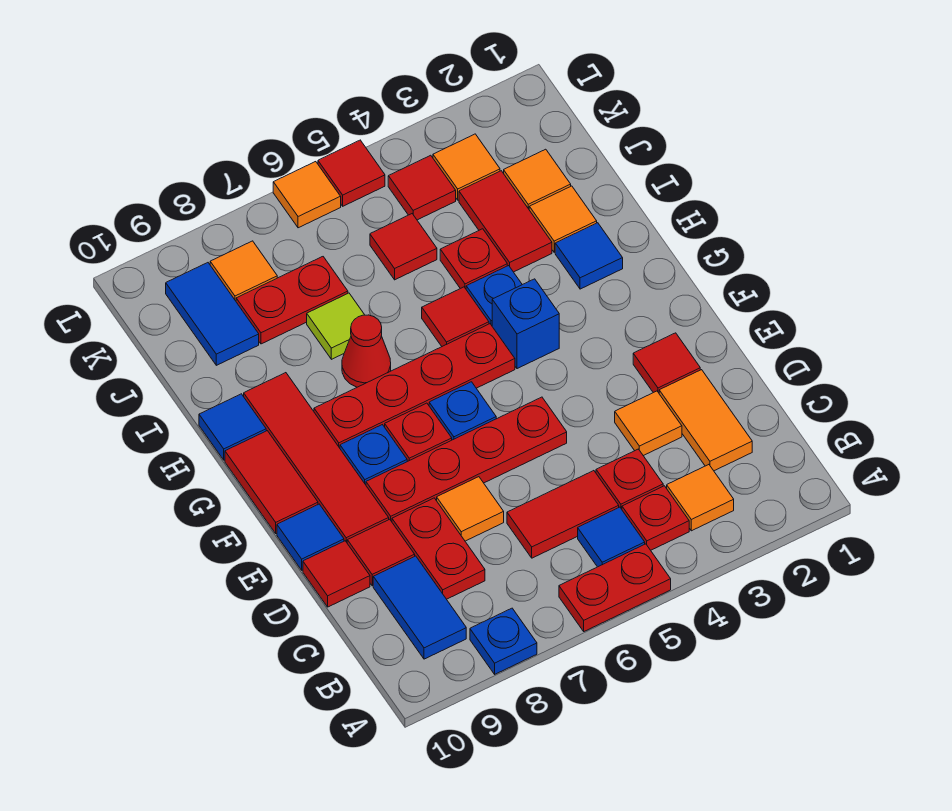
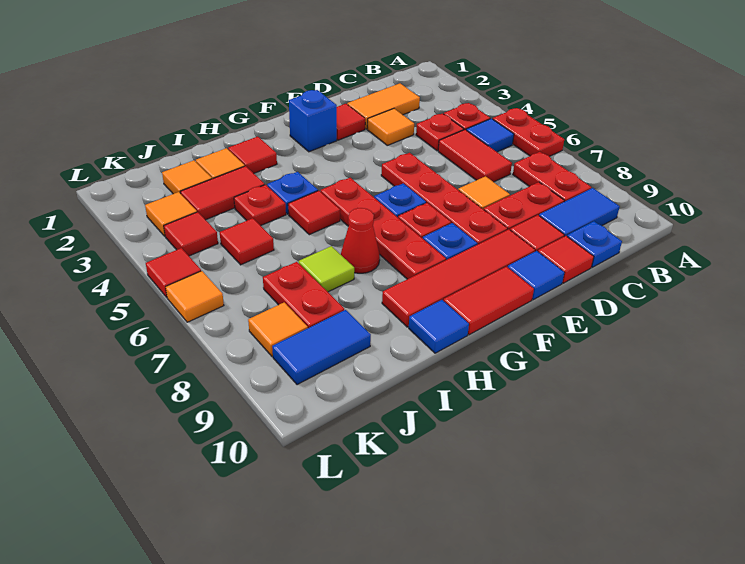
blue 1x1 plate [470,608,537,674] -> blue 1x1 plate moved to [567,221,622,267]
orange 1x1 tile [667,465,734,531] -> none
none -> red 1x2 plate [513,152,591,202]
blue 1x1 brick [492,279,559,369] -> blue 1x1 brick moved to [289,90,337,152]
blue 1x1 tile [555,223,623,289] -> red 1x1 tile [228,137,277,173]

